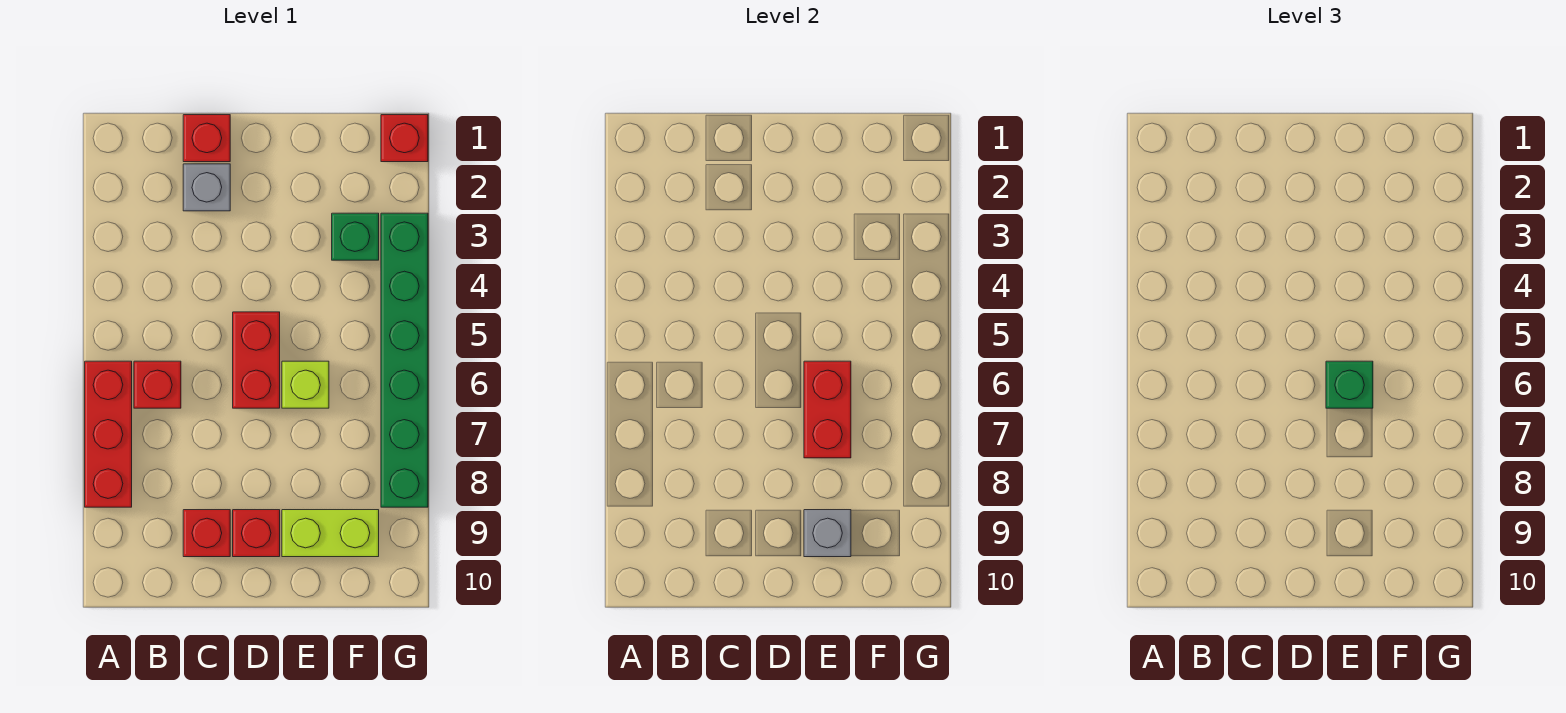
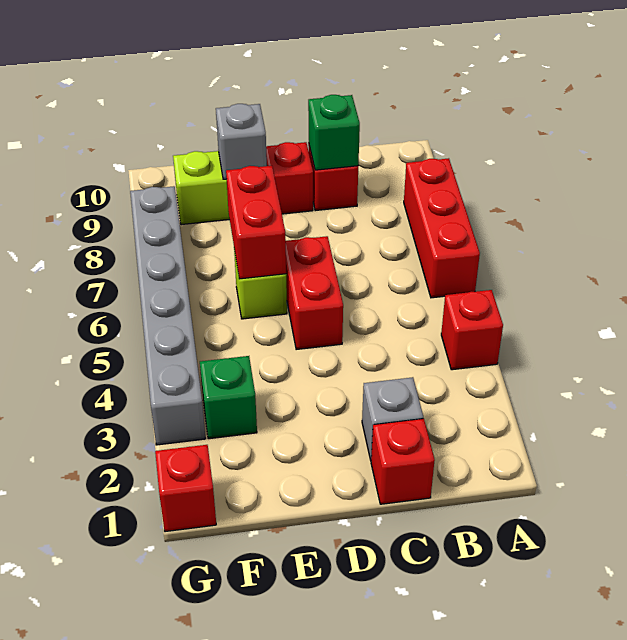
red 1x1 brick [134,361,181,408] -> red 1x1 brick moved to [441,290,503,370]
green 1x1 brick [1326,361,1373,408] -> green 1x1 brick moved to [308,95,360,170]
green 1x6 brick [381,213,428,507] -> grey 1x6 brick [130,186,206,445]

